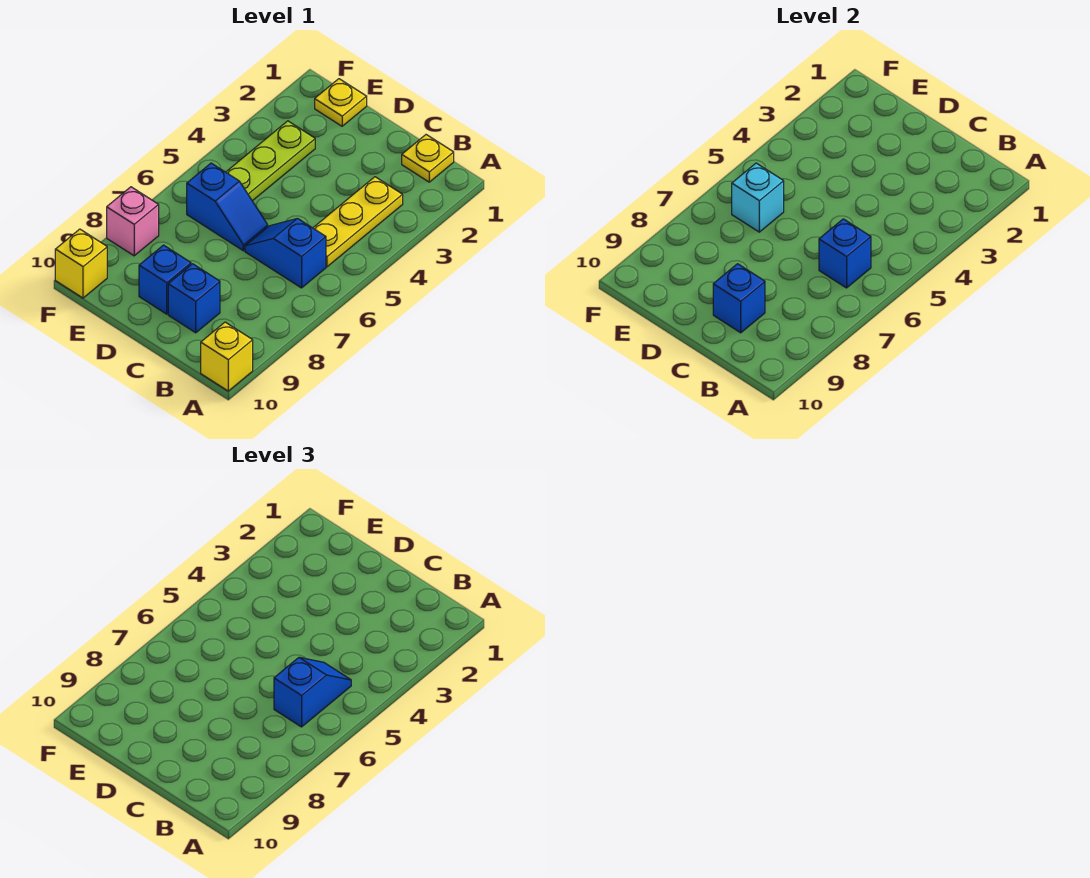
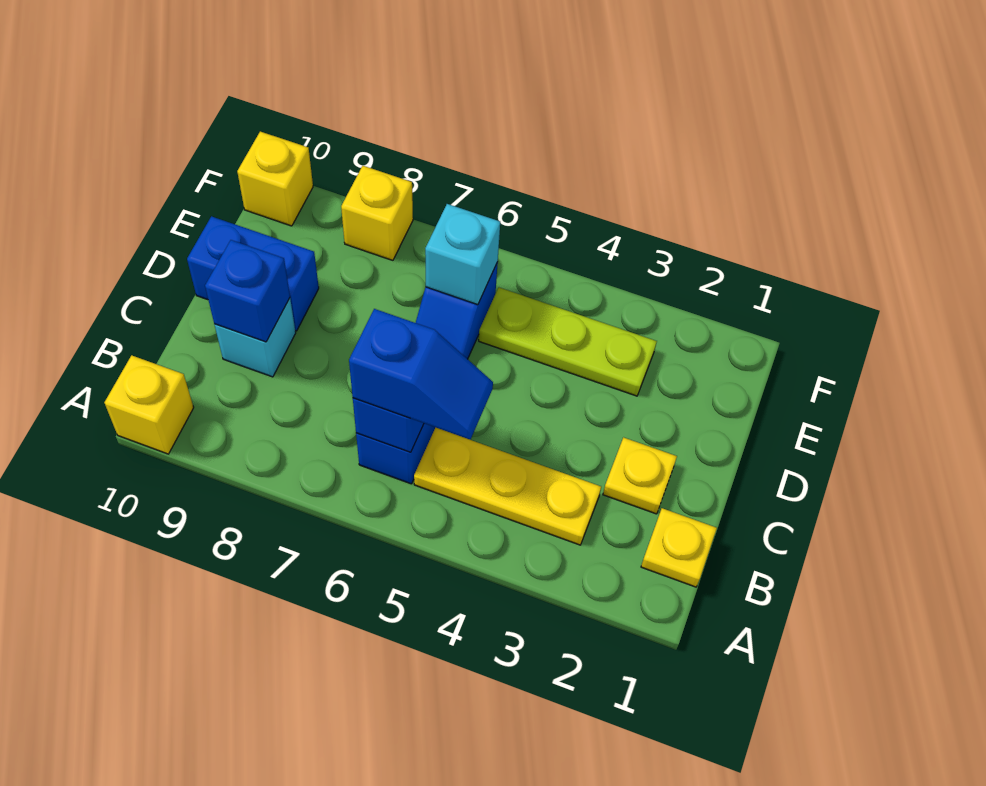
blue 1x1 brick [168,264,220,333] -> cyan 1x1 brick [215,298,296,377]
blue 1x1 brick [139,245,191,314] -> blue 1x2 brick [187,216,319,331]
yellow 1x1 plate [315,79,367,126] -> yellow 1x1 plate moved to [603,437,677,514]
pink 1x1 brick [107,187,159,256] -> yellow 1x1 brick [341,166,413,260]

